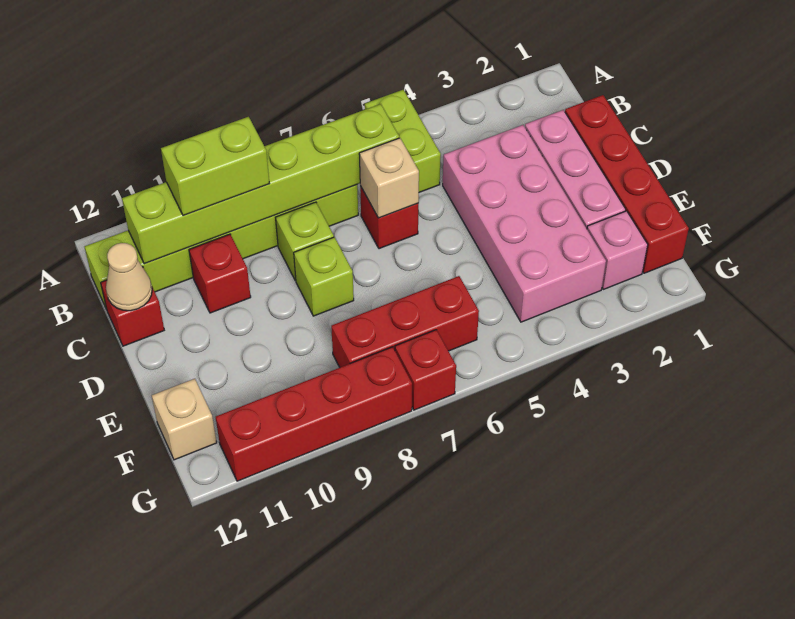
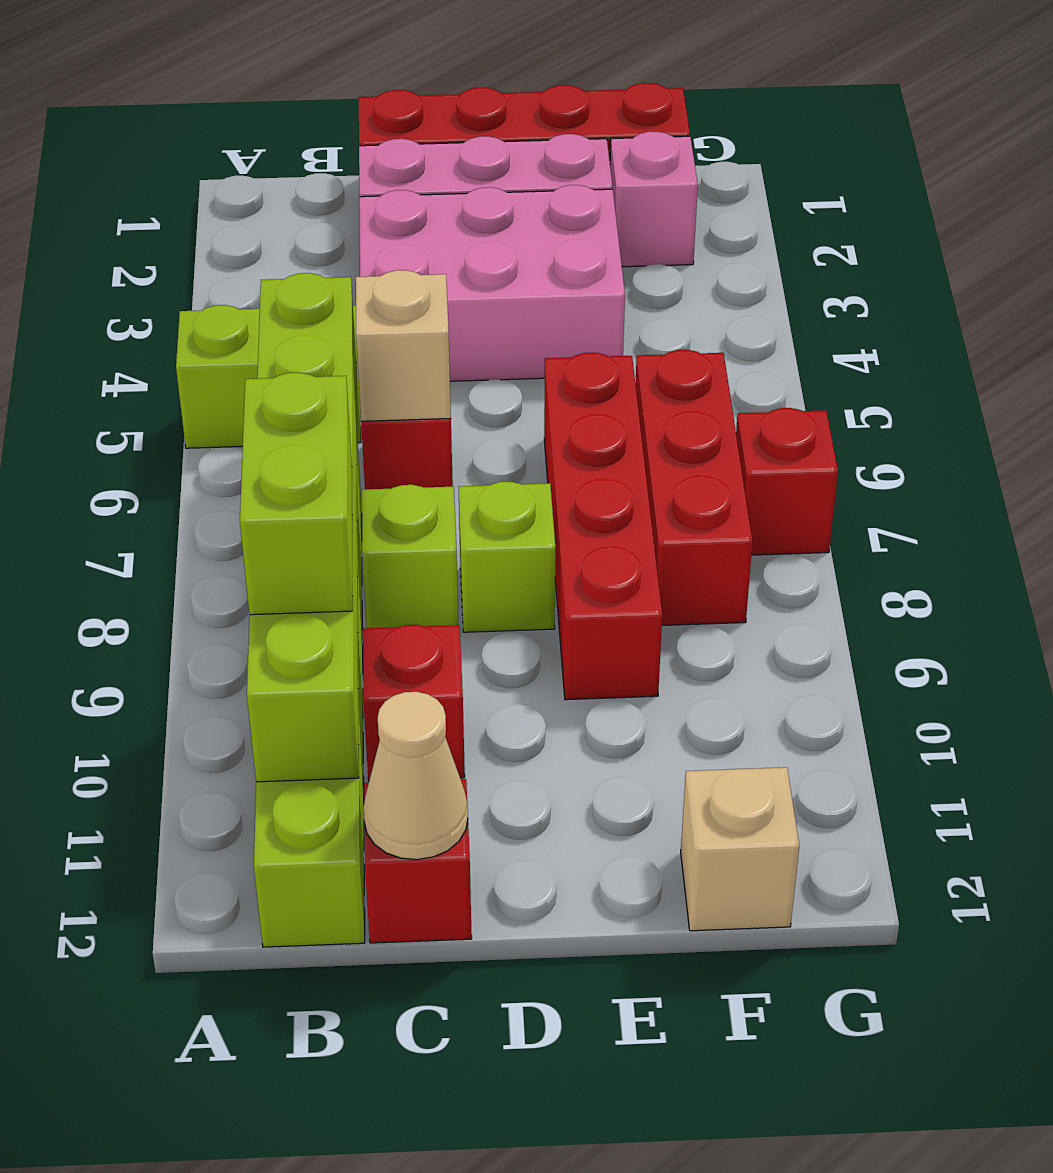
pink 2x4 brick [443,125,606,322] -> pink 2x3 brick [359,185,625,381]
red 1x4 brick [216,347,412,481] -> red 1x4 brick moved to [544,352,662,700]

